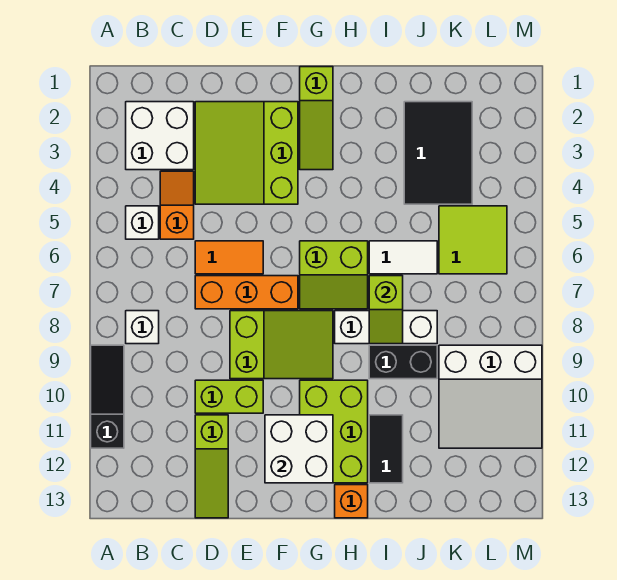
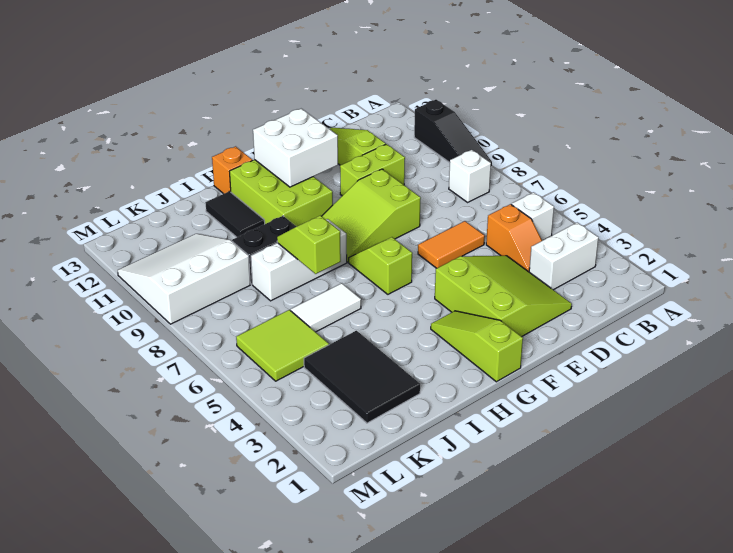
white 2x2 brick [126,102,194,170] -> white 1x2 brick [529,223,599,290]
orange 1x3 brick [195,276,298,309] -> none
lime 2x2 slope [300,241,368,309] -> lime 1x2 slope [349,237,412,294]

